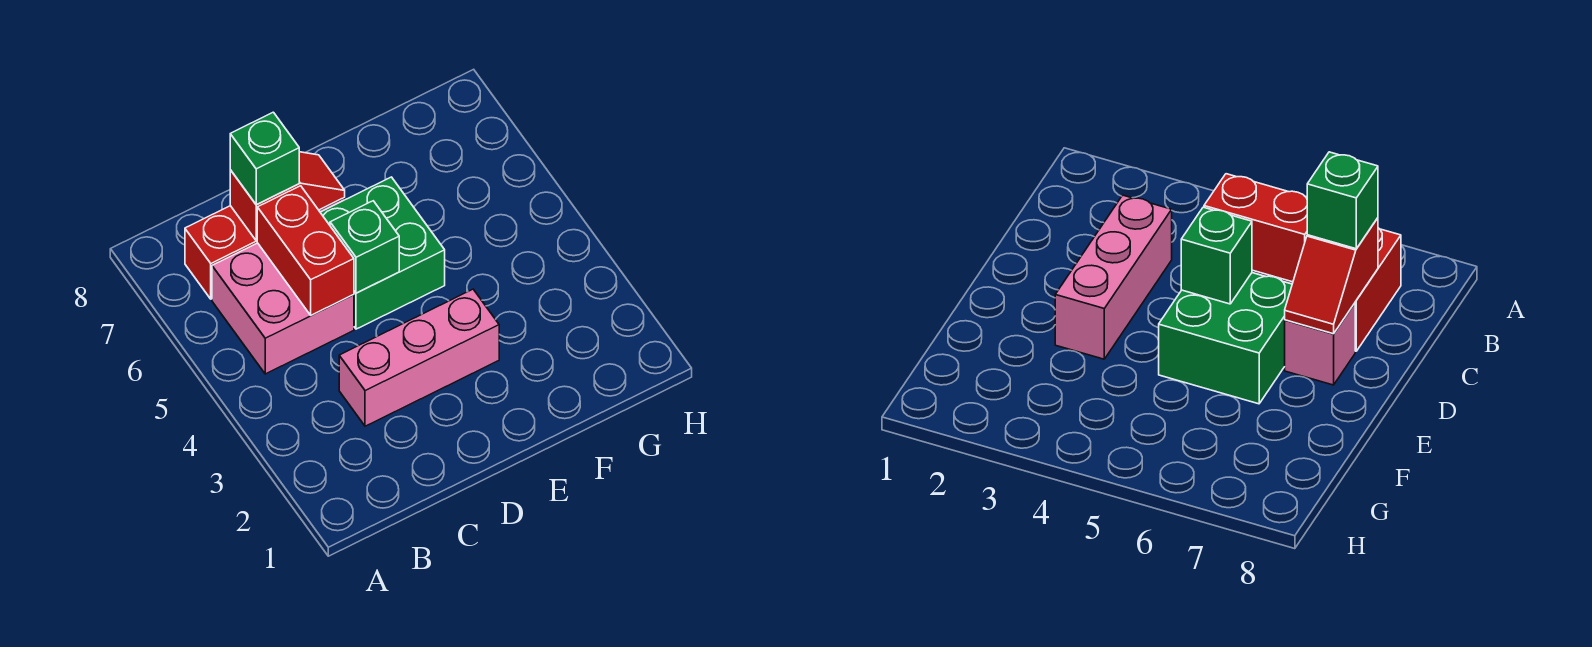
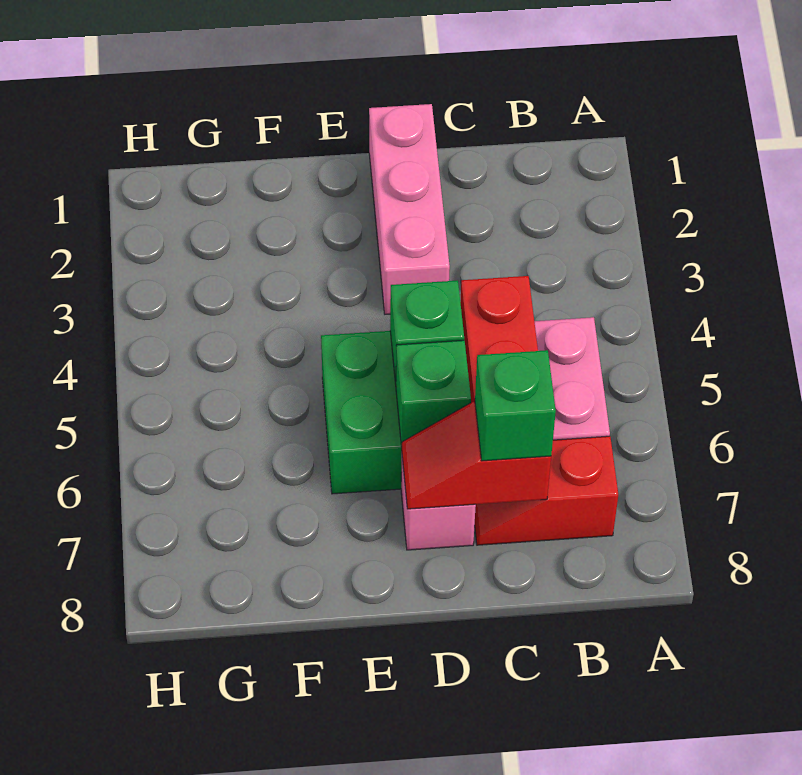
red 1x2 brick [185,206,257,299] -> red 1x2 slope [475,436,618,545]
pink 1x3 brick [339,289,499,426] -> pink 1x3 brick turned to [369,104,450,314]
none -> green 1x1 brick [396,340,471,447]

